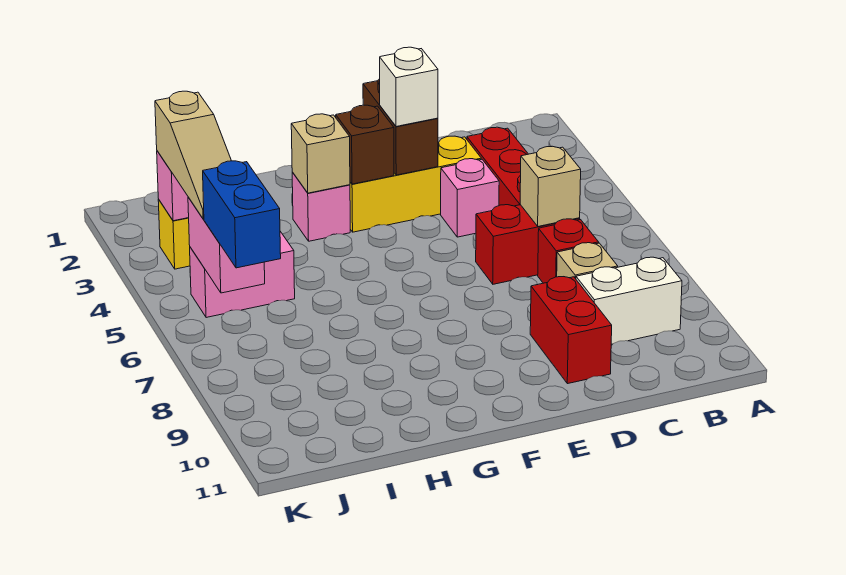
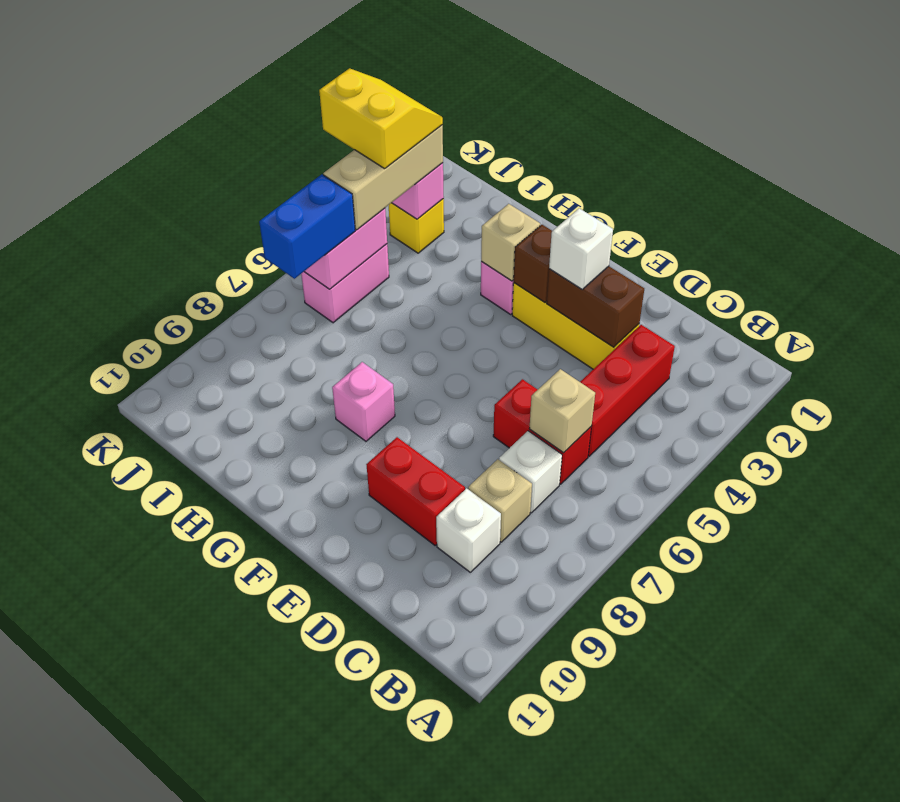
white 1x2 brick [576,257,682,344] -> white 1x1 brick [436,488,501,572]
red 1x1 brick [538,219,599,283] -> white 1x1 brick [499,431,562,513]
pink 1x1 brick [441,159,499,237] -> pink 1x1 brick moved to [332,362,395,441]
red 1x2 brick [530,277,612,384] -> red 1x2 brick turned to [366,437,465,545]
brown 1x2 brick [363,79,438,175] -> brown 1x2 brick turned to [547,266,644,347]
pink 1x2 brick [190,231,295,318] -> pink 1x2 brick turned to [301,244,389,323]
tan 1x3 slope [155,91,231,219] -> tan 1x3 brick [323,125,443,230]
none -> yellow 2x2 slope [319,68,443,169]

